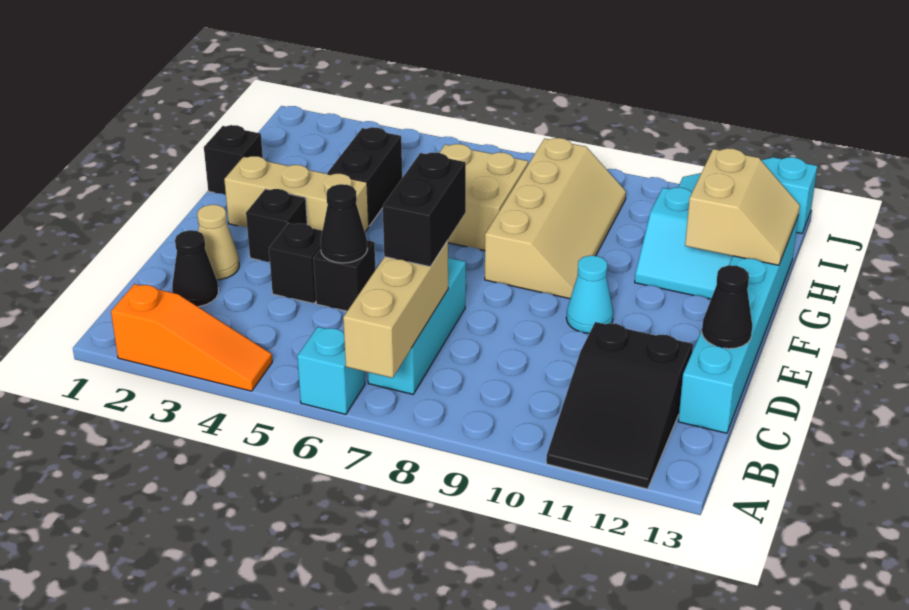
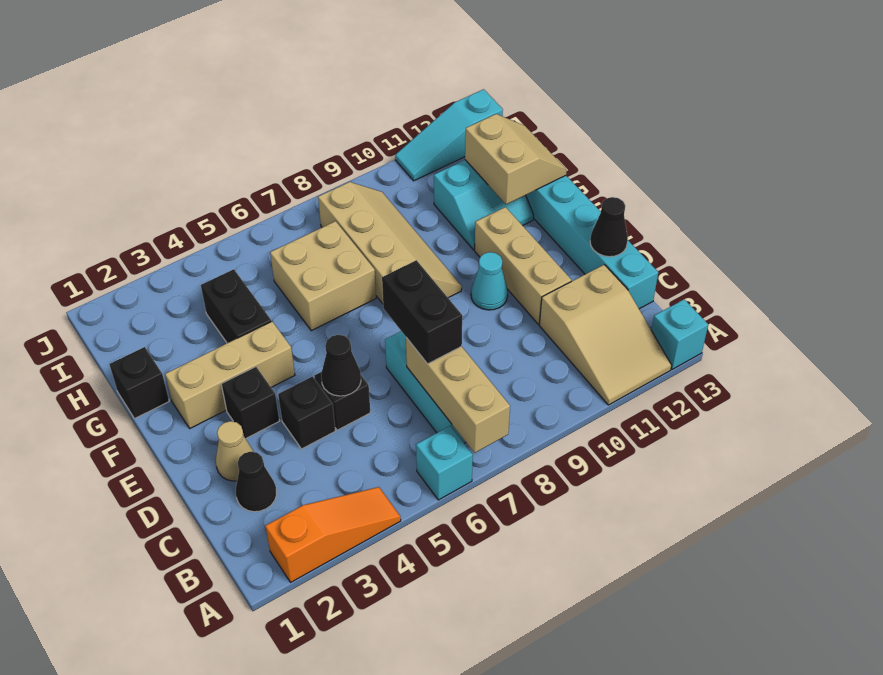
black 2x3 slope [546,322,693,489] -> tan 2x3 slope [539,265,672,405]
none -> cyan 1x1 brick [652,299,708,369]
none -> tan 1x3 brick [475,207,571,324]

